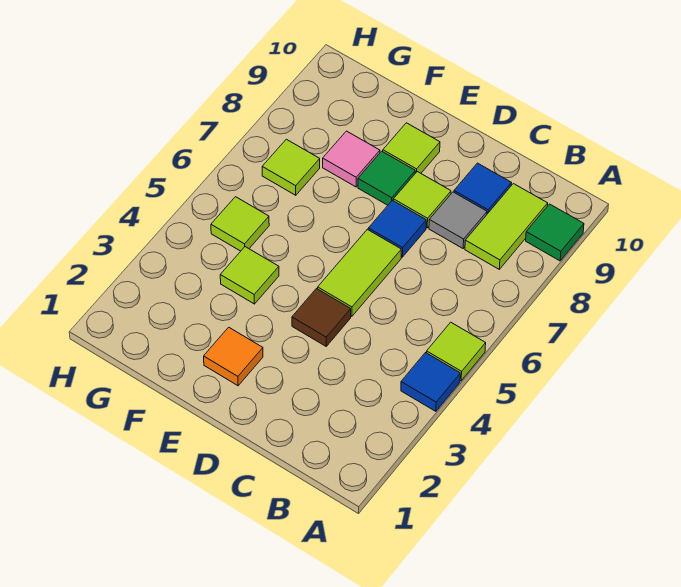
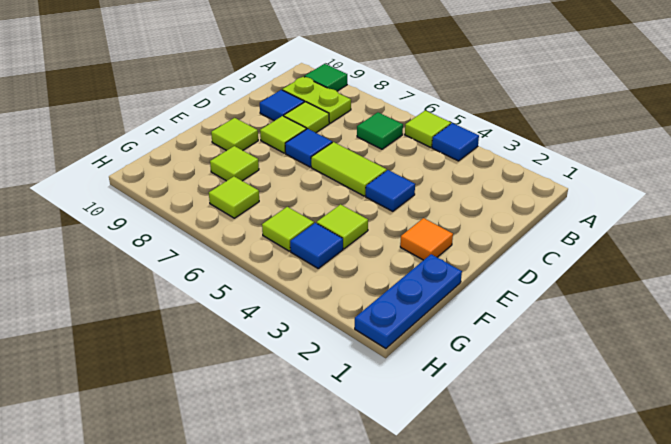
lime 1x2 tile [465,184,548,269] -> lime 1x2 plate [282,77,351,123]
grey 1x1 tile [429,192,487,248] -> lime 1x1 tile [284,102,329,133]
brown 1x1 tile [292,289,351,346] -> blue 1x1 tile [366,170,415,211]
green 1x1 tile [358,151,415,205] -> green 1x1 tile moved to [357,112,403,149]
none -> blue 1x3 plate [355,254,462,349]
pink 1x1 tile [323,131,380,187] -> lime 1x1 tile [210,146,259,181]
none -> blue 1x1 tile [290,223,343,268]

